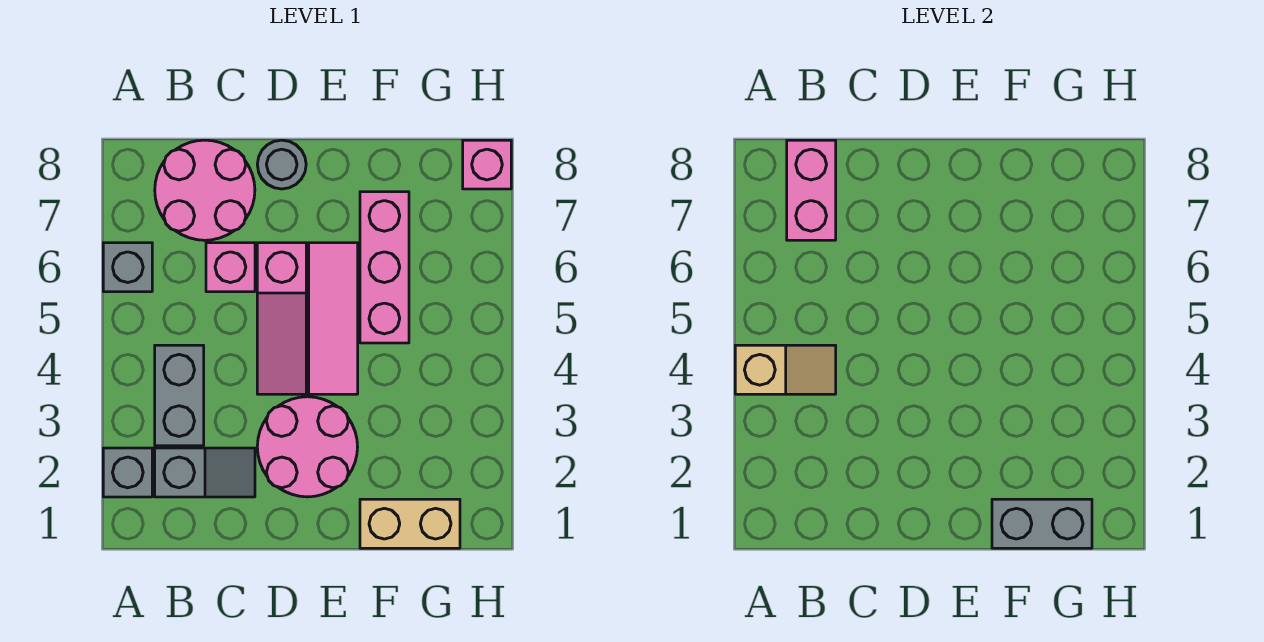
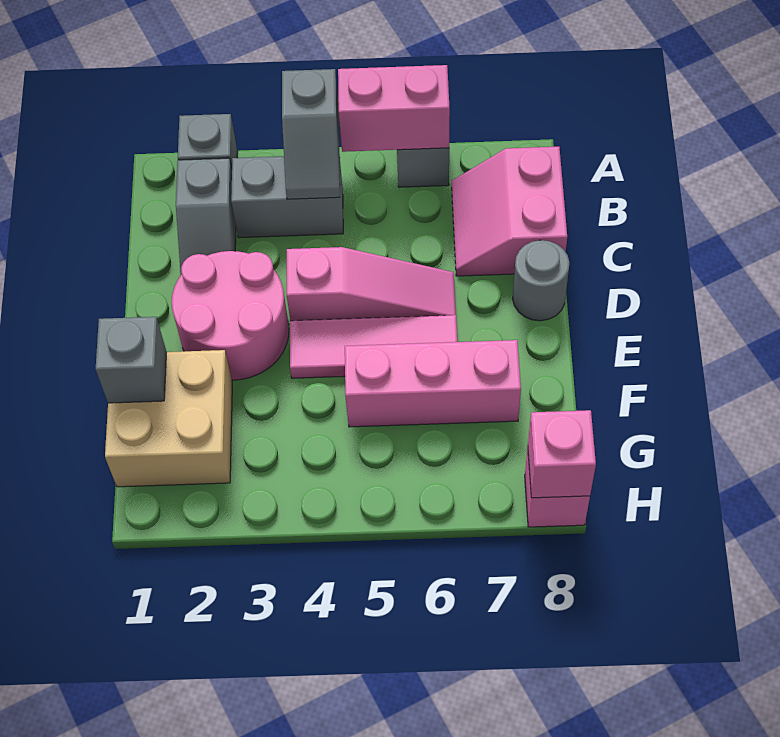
tan 1x2 slope [735,345,836,394] -> grey 1x2 slope [282,69,340,199]
pink 2x2 round brick [155,140,255,240] -> pink 2x2 slope [452,147,567,276]
pink 1x2 brick [787,140,836,240] -> pink 1x2 brick moved to [338,65,450,152]
pink 1x1 brick [206,243,255,292] -> pink 1x1 brick moved to [528,410,596,498]
pink 1x3 slope [257,243,306,394] -> pink 1x3 slope turned to [287,247,456,321]
tan 1x2 brick [360,499,460,548] -> tan 2x2 brick [105,350,232,487]
grey 1x2 brick [992,499,1092,548] -> grey 1x1 brick [96,317,166,403]

